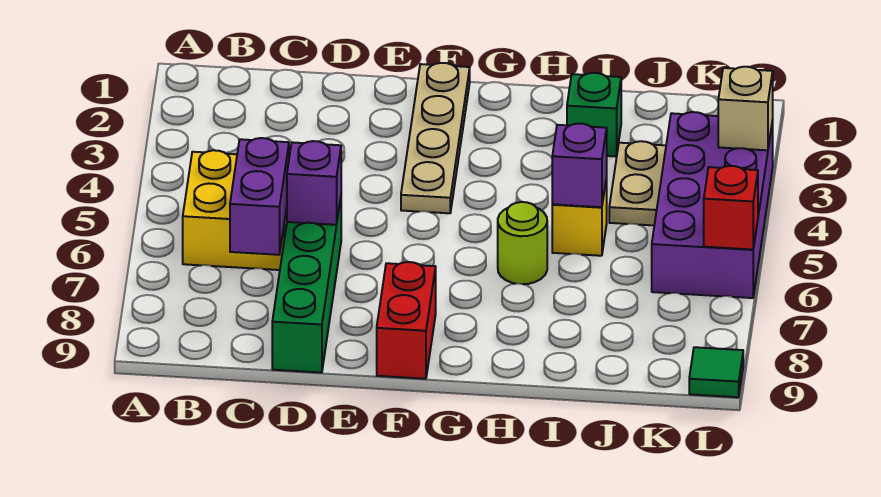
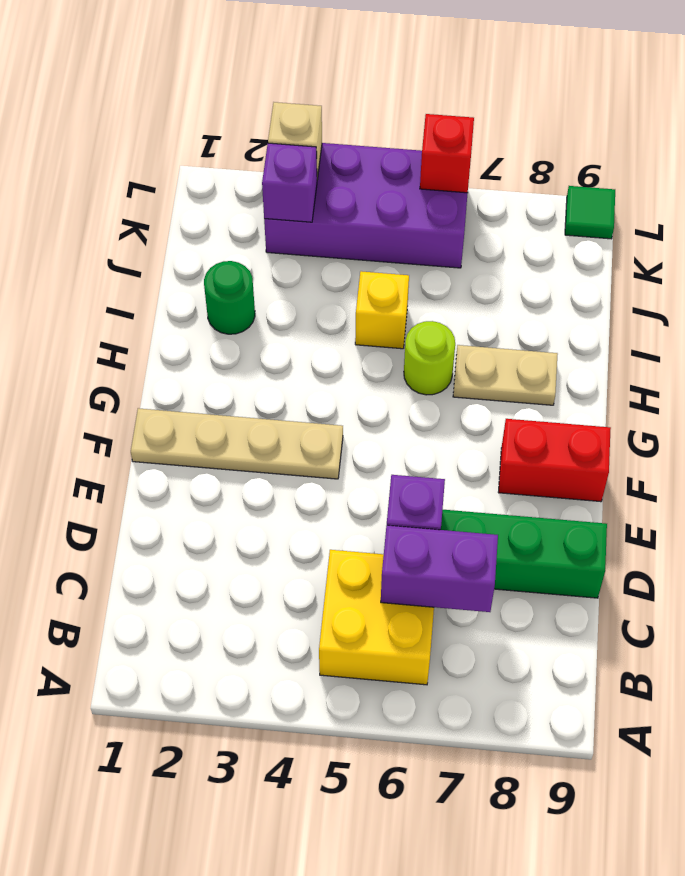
green 1x1 brick [567,73,621,157] -> green 1x1 round brick [204,261,255,334]
purple 1x1 brick [552,124,607,207] -> purple 1x1 brick moved to [262,143,317,222]
tan 1x2 plate [609,141,666,225] -> tan 1x2 plate moved to [453,345,558,405]

